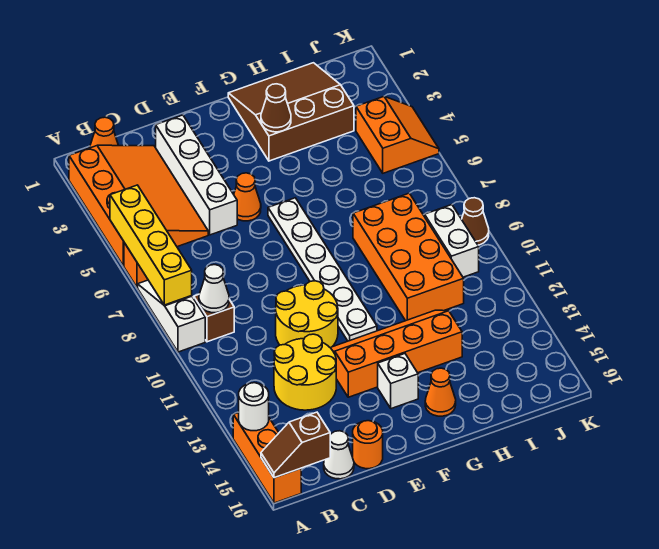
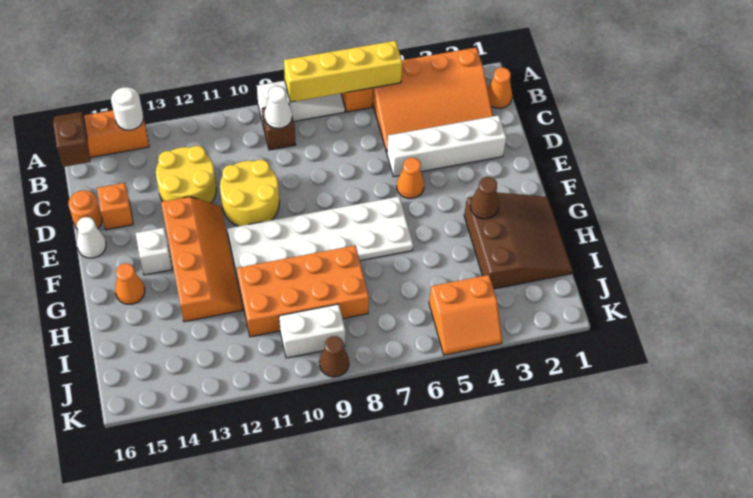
white 1x1 cone [324,431,354,479] -> white 1x1 cone moved to [77,217,106,258]
none -> orange 1x1 brick [97,183,133,230]
white 1x6 plate [268,198,377,341] -> white 2x6 plate [227,197,413,279]

